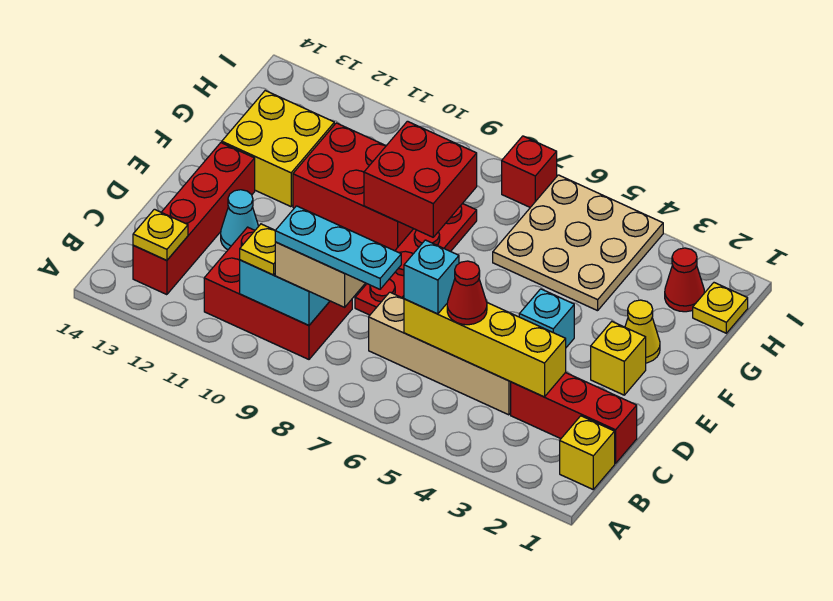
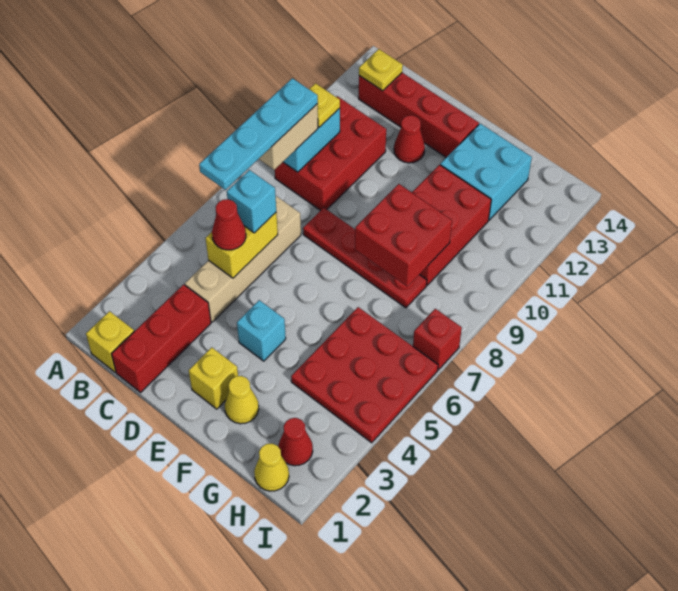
cyan 1x3 plate [275,206,401,289] -> cyan 1x4 plate [199,78,318,190]
yellow 1x4 brick [404,299,566,397] -> yellow 1x2 brick [206,213,278,278]
cyan 1x1 cone [221,190,259,250] -> red 1x1 cone [394,115,425,163]
yellow 2x2 brick [222,91,334,207] -> cyan 2x2 brick [440,124,532,220]
tan 3x3 plate [493,175,663,311] -> red 3x3 plate [291,307,438,443]
yellow 1x1 plate [693,283,748,333] -> yellow 1x1 cone [254,444,289,491]

